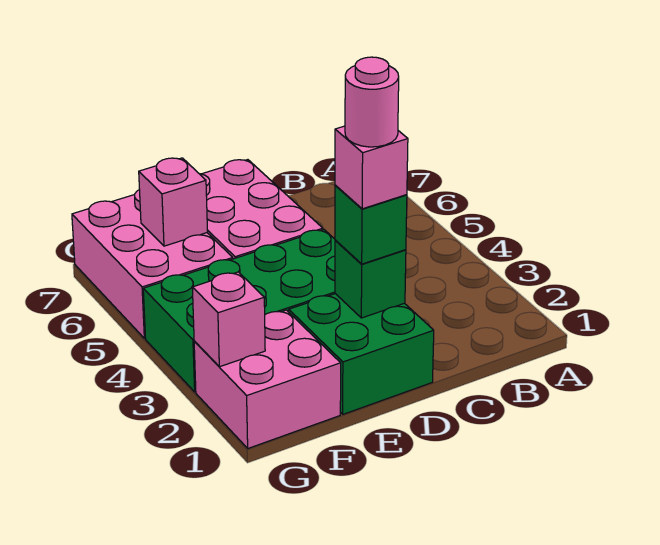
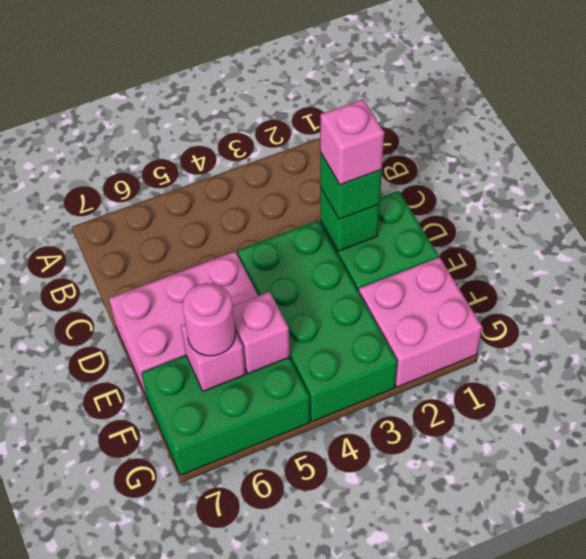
pink 1x1 round brick [345,57,399,147] -> pink 1x1 round brick moved to [183,283,235,356]
pink 2x3 brick [72,190,233,338] -> green 2x3 brick [141,355,310,475]
pink 1x1 brick [192,272,265,367] -> pink 1x1 brick moved to [233,292,290,374]

